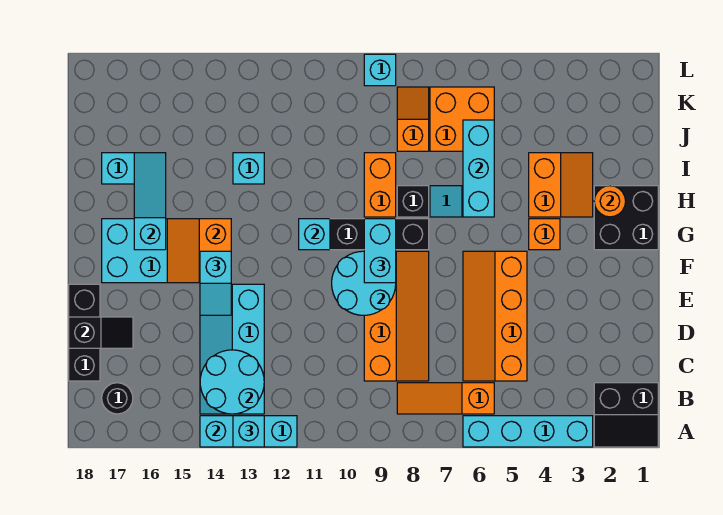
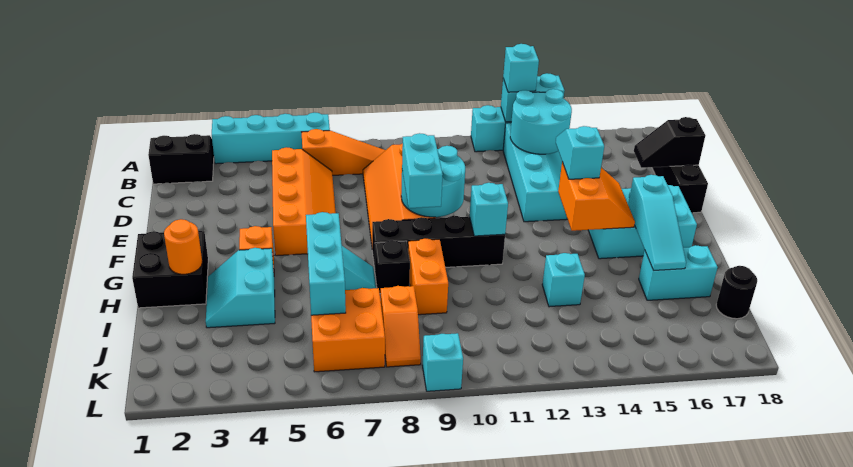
black 1x1 round brick [102,383,133,414] -> black 1x1 round brick moved to [716,266,757,319]
orange 2x2 slope [529,153,593,217] -> cyan 2x2 slope [206,248,275,328]

